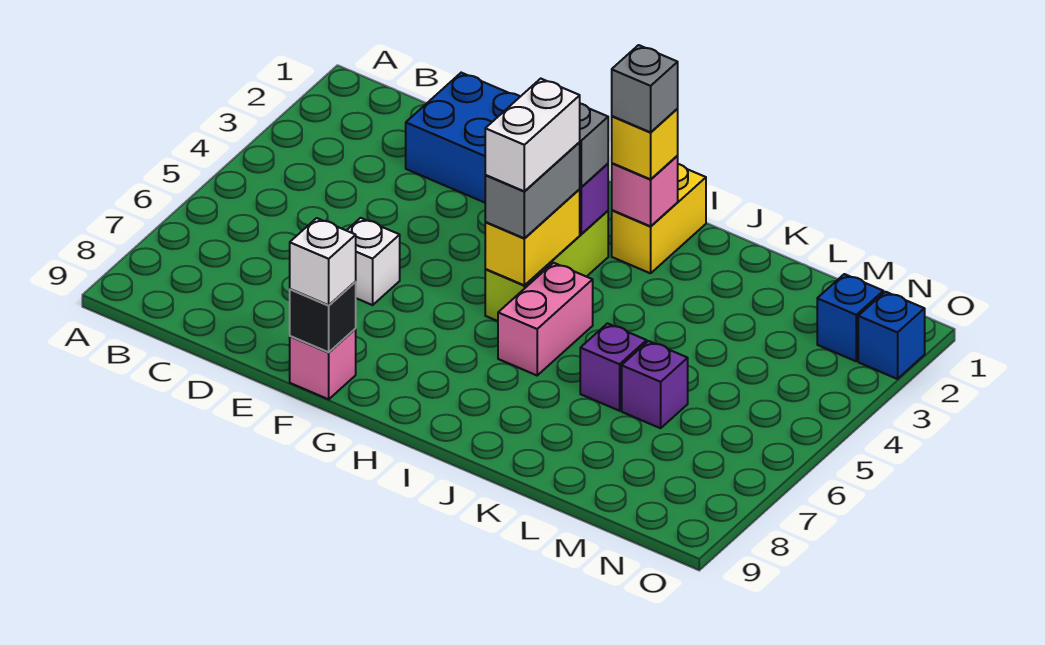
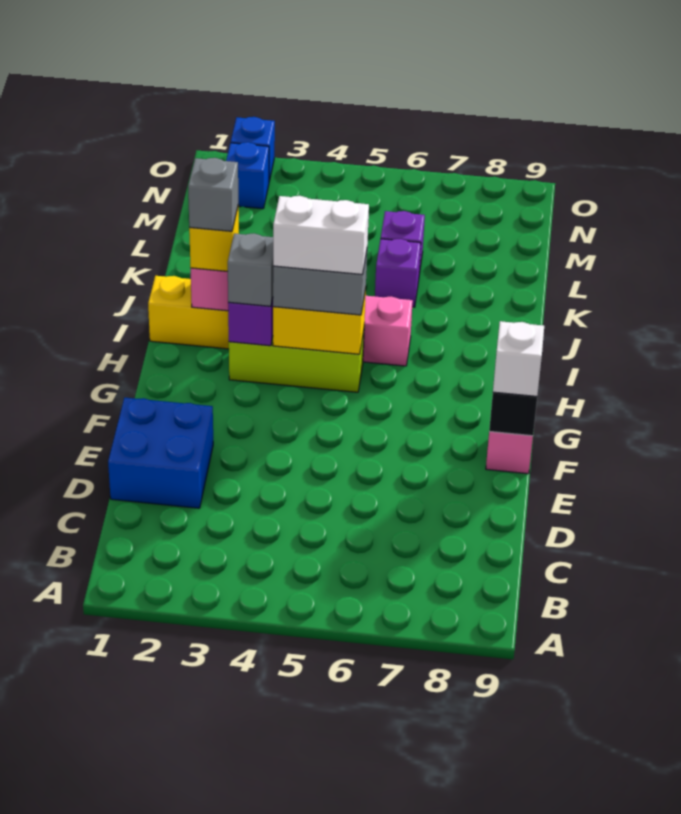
white 1x1 brick [346,218,400,305] -> none

